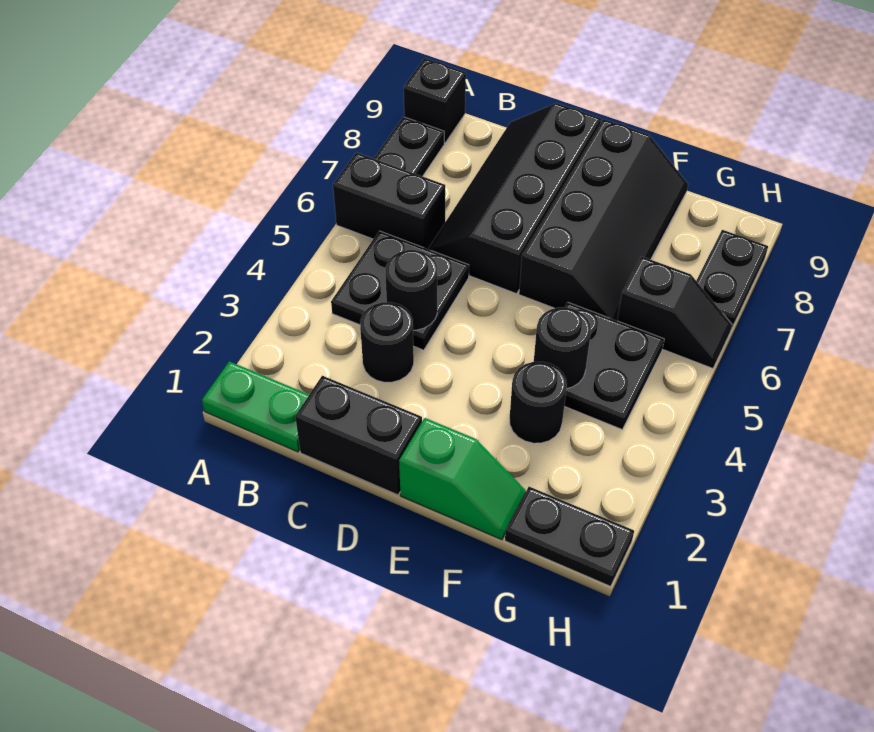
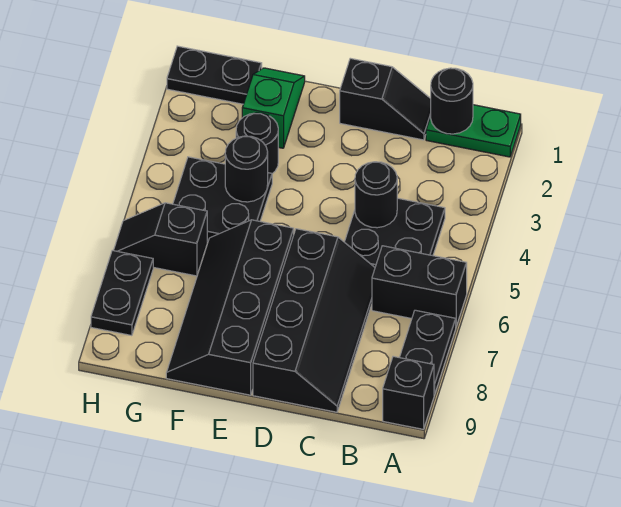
black 1x2 brick [295,376,422,495] -> black 1x2 slope [340,58,431,140]
black 1x1 round brick [360,302,414,382] -> black 1x1 round brick moved to [431,68,473,134]
green 1x2 slope [399,418,526,540] -> green 1x2 slope turned to [242,68,305,148]

